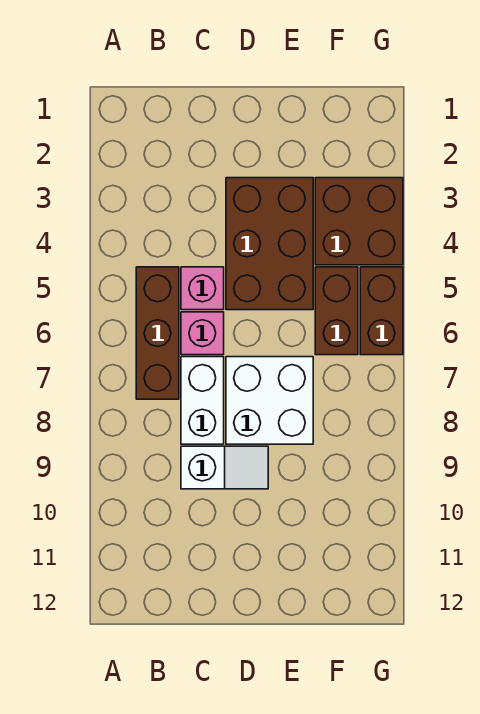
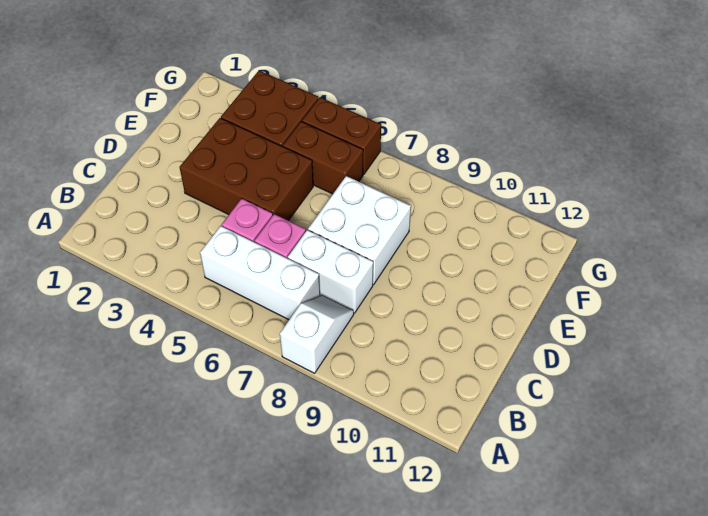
brown 1x3 brick [136,267,179,399] -> white 1x3 brick [200,226,320,320]
white 1x2 slope [181,446,268,489] -> white 1x2 slope moved to [280,295,354,373]

